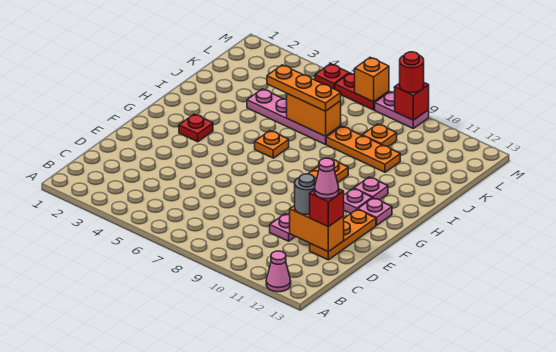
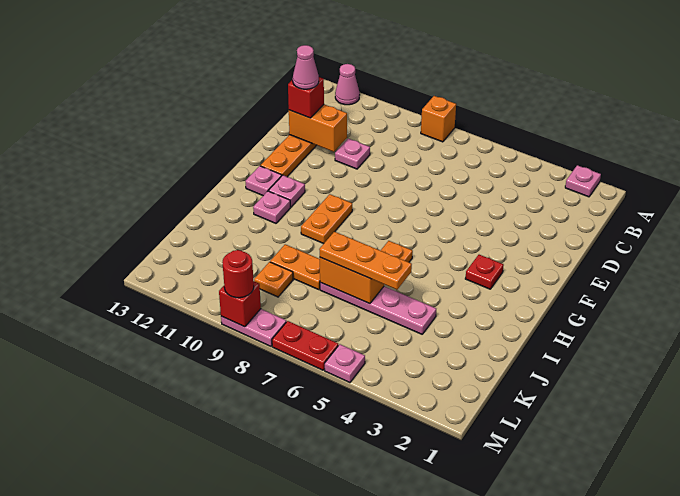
none -> pink 1x1 plate [565,165,601,197]
grey 1x1 round brick [295,174,316,215] -> none
orange 1x3 plate [326,126,400,172] -> orange 1x2 plate [270,244,320,290]
red 1x1 plate [315,64,349,89] -> pink 1x1 plate [325,344,365,383]
orange 1x1 brick [355,57,389,102] -> orange 1x1 brick moved to [421,96,456,142]

